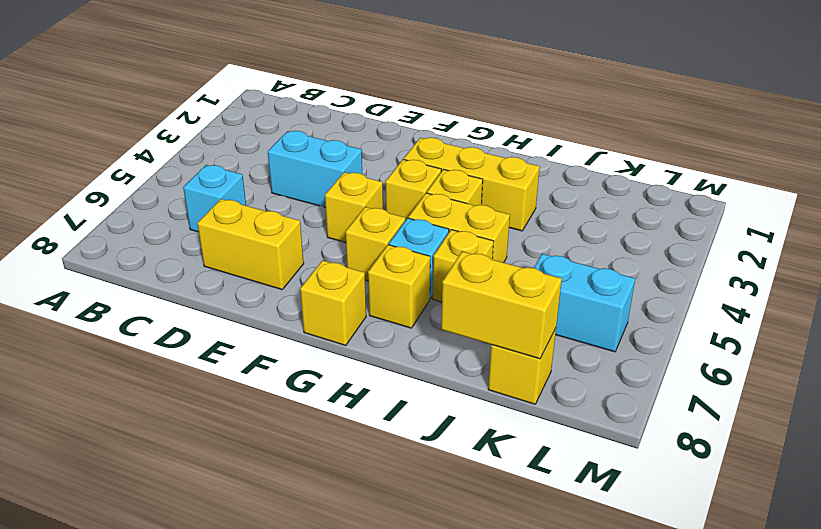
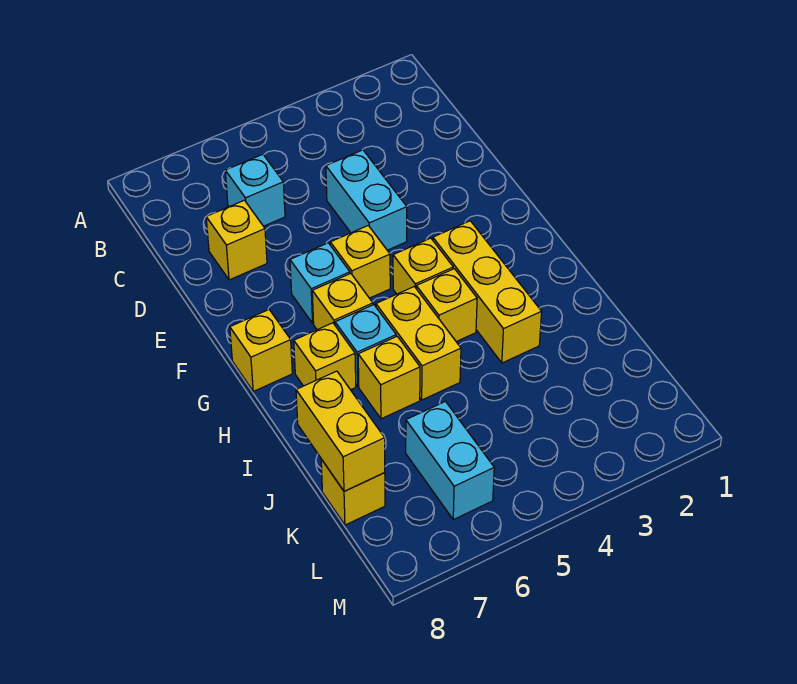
yellow 1x2 brick [197,199,304,289] -> yellow 1x1 brick [206,200,267,280]
none -> cyan 1x1 brick [290,243,350,323]

